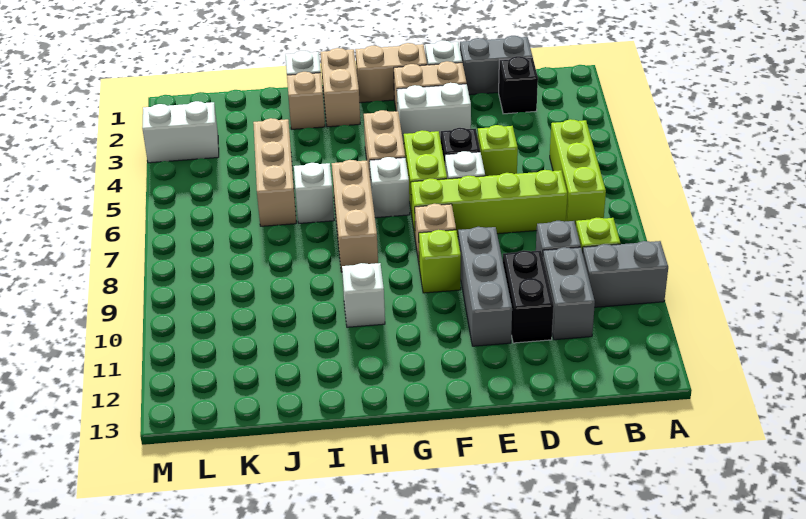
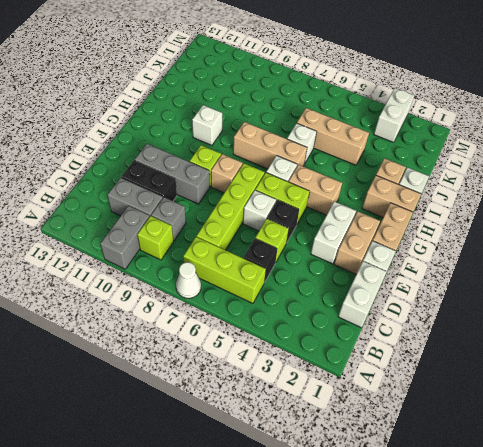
none -> white 1x1 cone [176,262,201,298]
grey 1x2 brick [460,36,533,95] -> white 1x2 brick [338,261,387,328]
black 1x1 brick [499,56,538,114] -> black 1x1 brick moved to [243,238,277,282]

